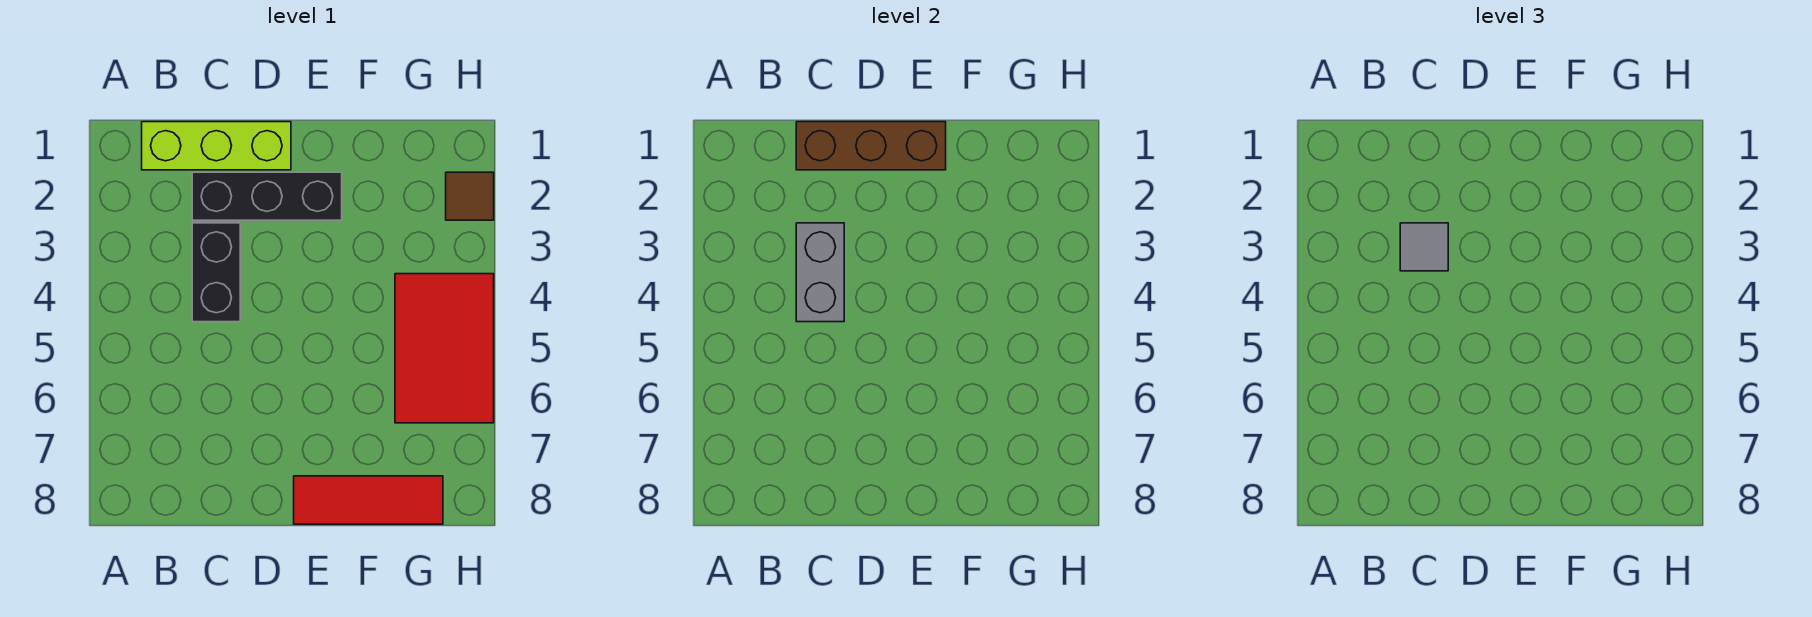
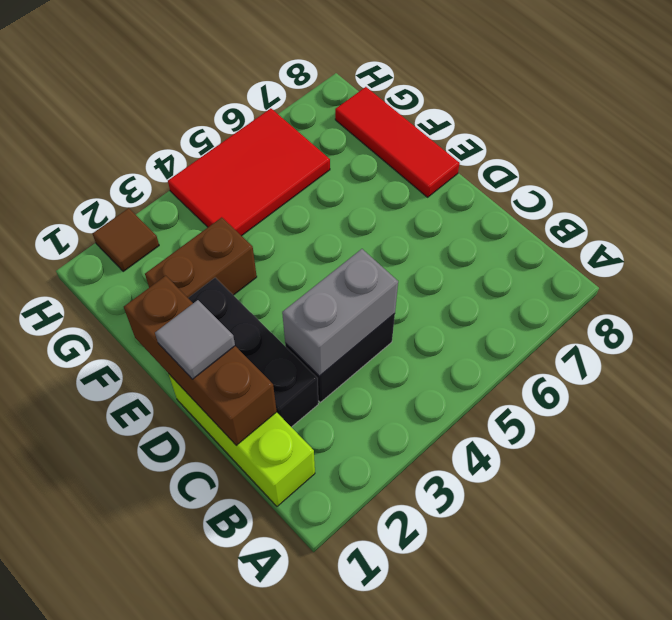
grey 1x1 tile [1400,223,1448,271] -> grey 1x1 tile moved to [155,300,235,379]
none -> brown 1x2 brick [145,217,257,298]

